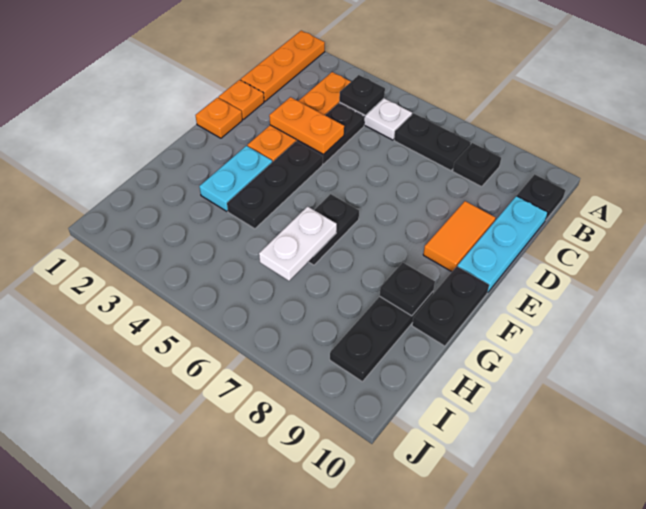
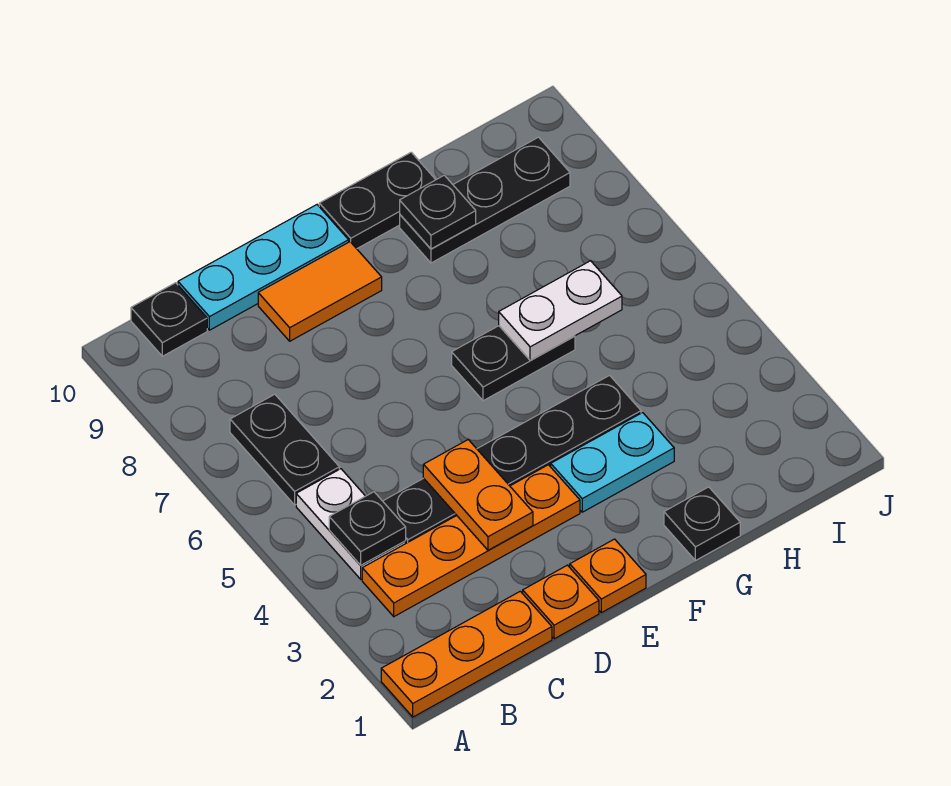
black 1x1 plate [453,143,501,187] -> black 1x1 plate moved to [664,487,740,561]

